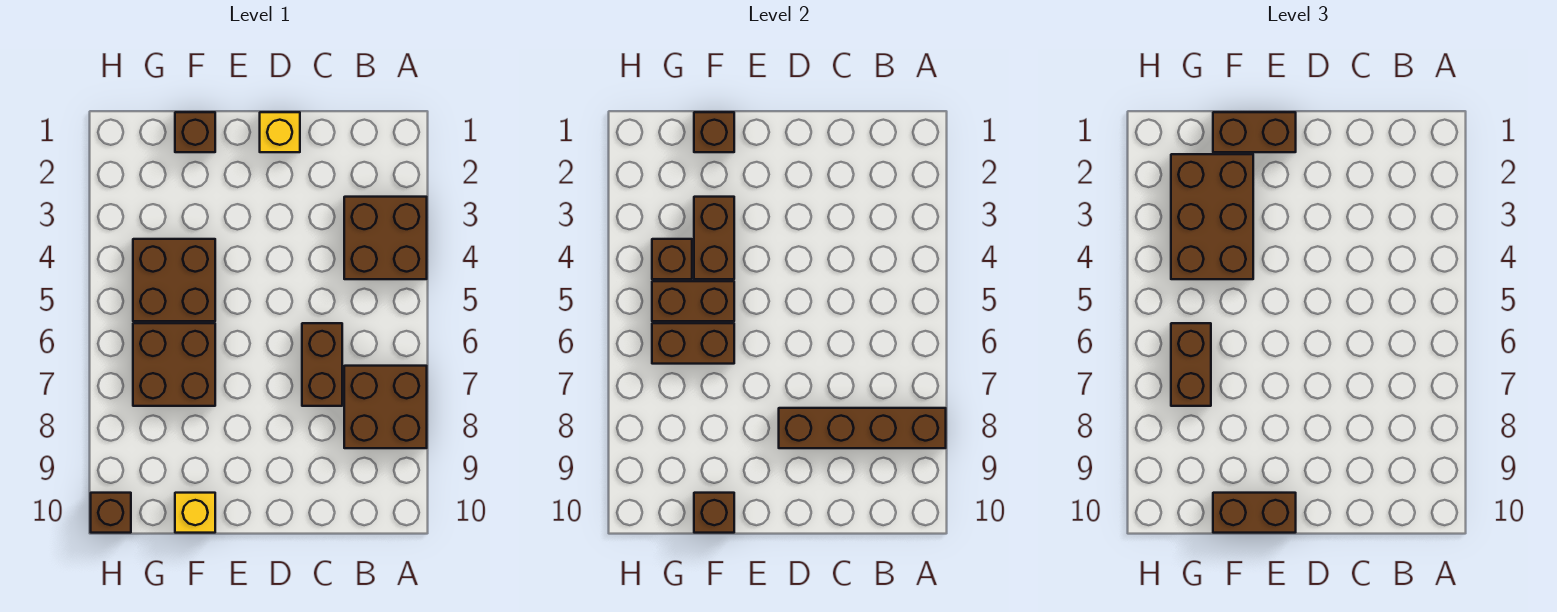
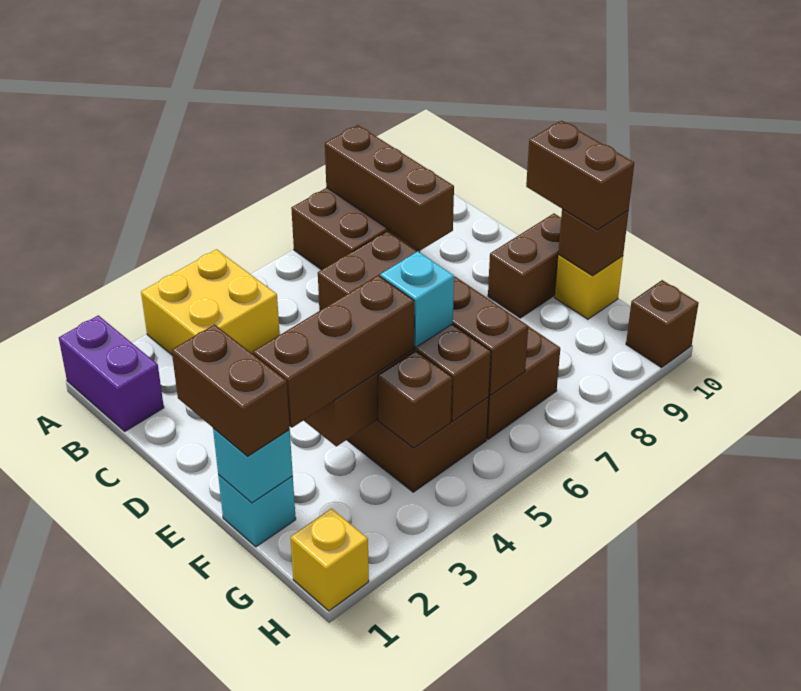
none -> purple 1x2 brick [59,315,164,431]
brown 2x2 brick [344,197,427,279] -> yellow 2x2 brick [141,249,280,355]
brown 1x4 brick [779,408,946,448] -> brown 1x3 brick [325,125,454,250]
yellow 1x1 brick [260,112,300,152] -> yellow 1x1 brick moved to [290,509,369,611]
brown 1x1 brick [175,112,215,152] -> cyan 1x1 brick [218,475,296,547]
brown 1x1 brick [694,112,734,152] -> cyan 1x1 brick [213,428,293,503]
brown 2x3 brick [1171,154,1253,279] -> brown 1x3 brick [253,275,414,428]
none -> cyan 1x1 brick [380,251,454,347]
brown 1x2 brick [1171,323,1211,406] -> brown 1x2 brick moved to [488,214,561,318]

